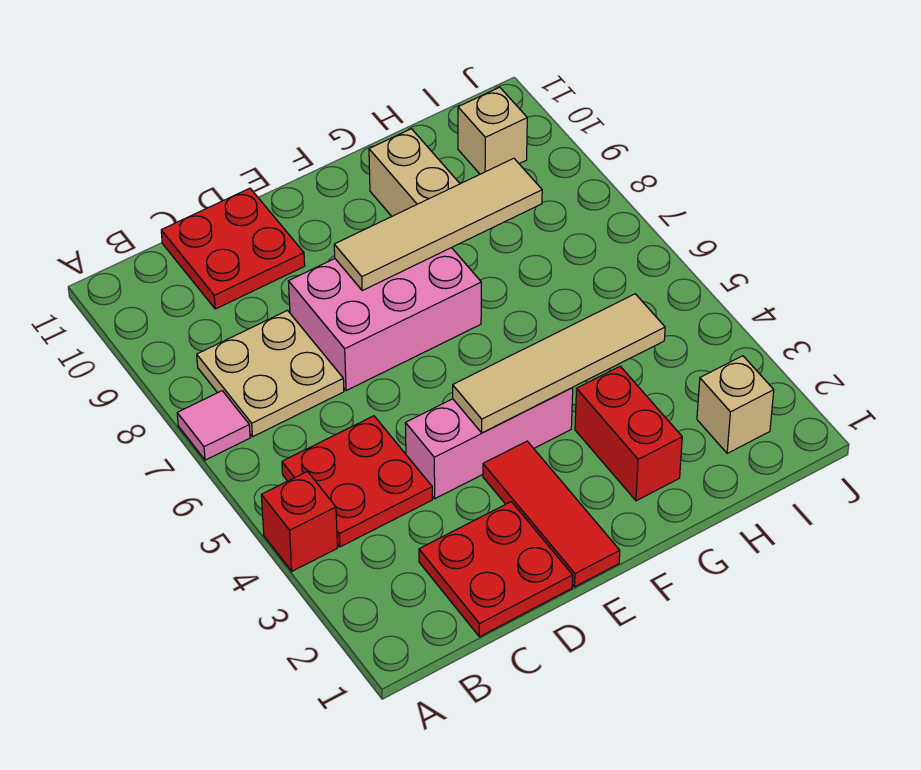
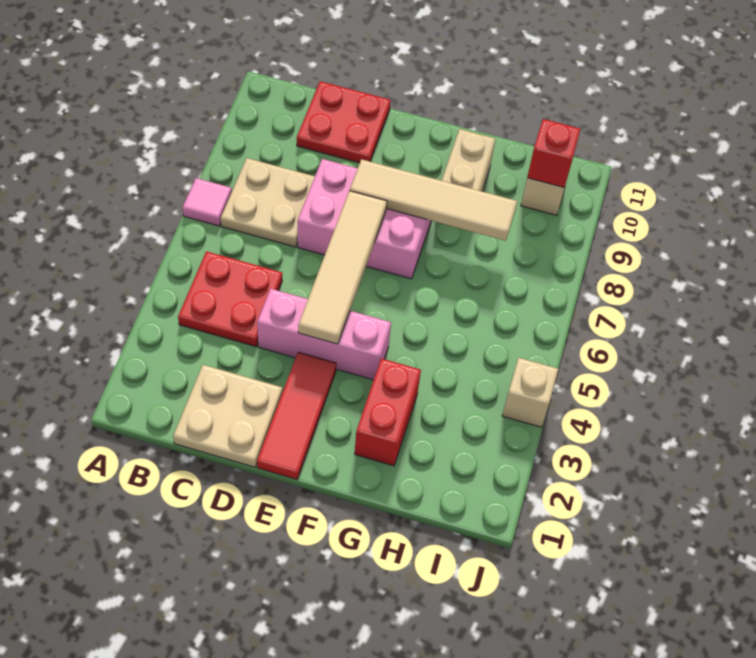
red 1x1 brick [261,472,338,571] -> red 1x1 brick moved to [527,119,580,187]
red 2x2 plate [419,502,573,637] -> tan 2x2 plate [173,365,282,467]
tan 1x4 tile [453,294,665,433] -> tan 1x4 tile turned to [298,191,387,344]
tan 1x1 brick [697,356,774,453] -> tan 1x1 brick moved to [502,358,558,427]

